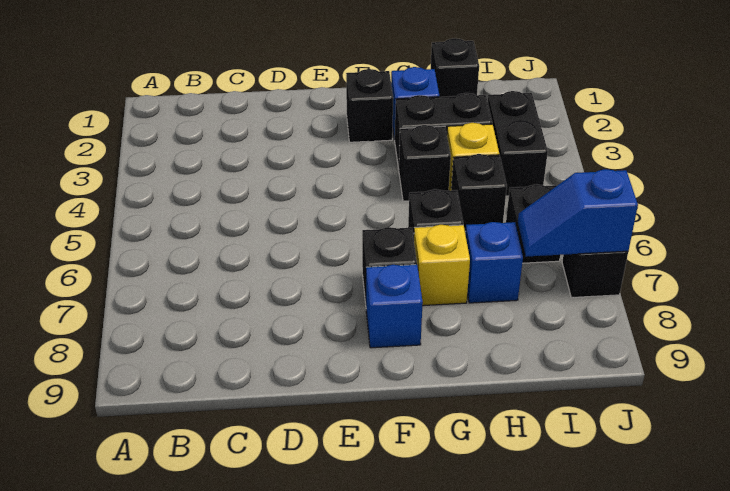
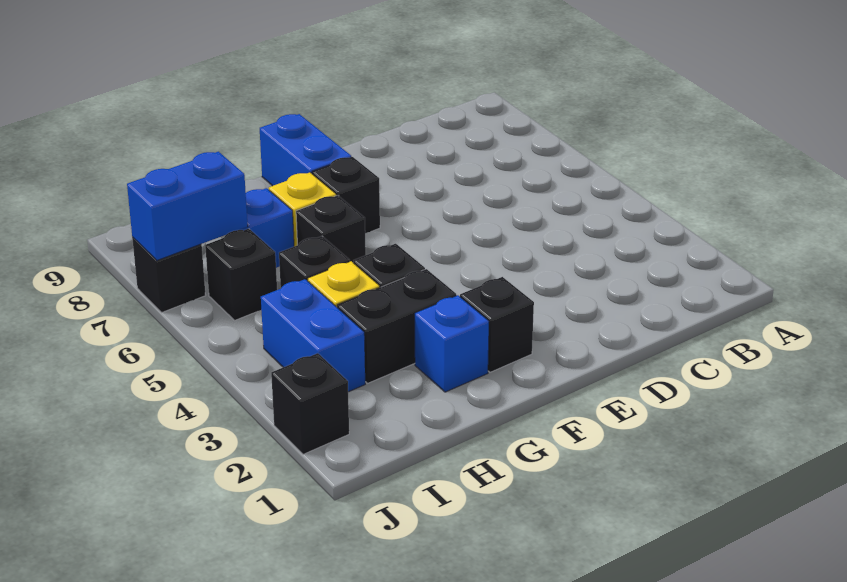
blue 1x1 brick [366,265,423,348] -> blue 1x2 brick [260,114,351,186]
black 1x1 brick [431,38,479,97] -> black 1x1 brick moved to [271,353,349,454]
black 1x2 brick [488,91,548,196] -> blue 1x2 brick [261,279,365,392]
blue 1x2 slope [518,169,638,257] -> blue 1x2 brick [127,152,248,260]

